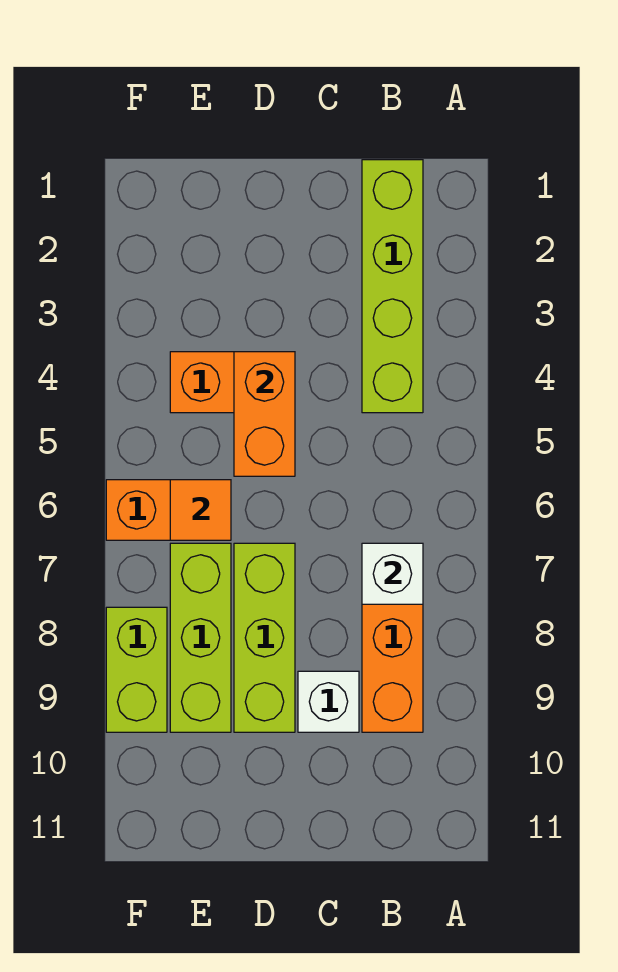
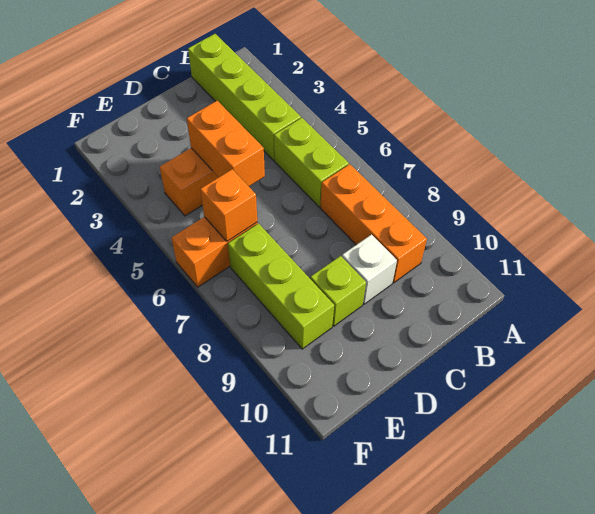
white 1x1 brick [362,543,423,604] -> none
lime 1x3 brick [234,543,295,732] -> lime 1x1 brick [310,256,366,326]
orange 1x1 tile [170,480,231,540] -> orange 1x1 brick [200,169,257,241]
lime 1x2 brick [106,607,167,732] -> lime 1x2 brick moved to [274,118,349,207]

